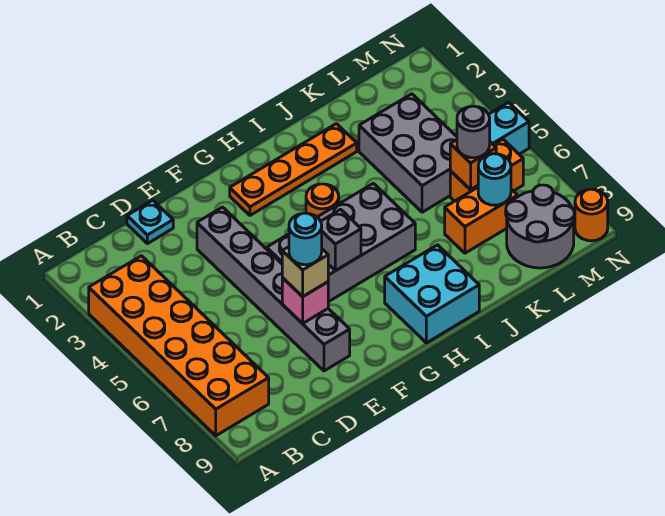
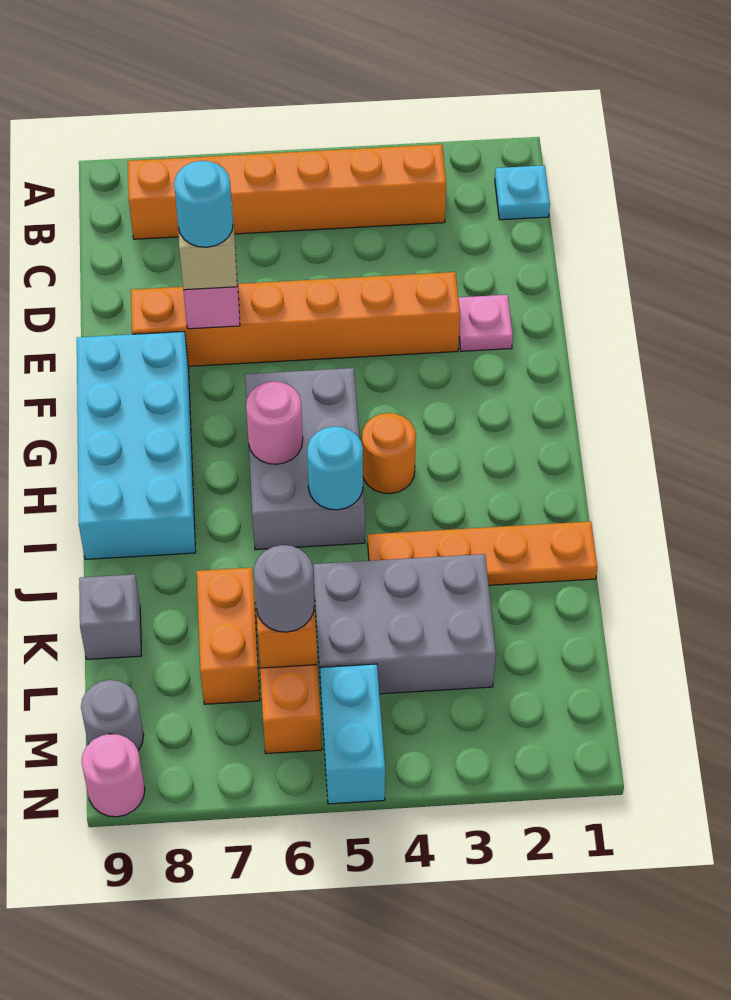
orange 2x6 brick [89,256,269,436] -> orange 1x6 brick [128,144,446,239]
cyan 1x1 plate [127,200,173,244] -> cyan 1x1 plate moved to [495,165,550,220]
none -> pink 1x1 plate [458,295,513,351]
grey 1x6 brick [197,207,350,371] -> orange 1x6 brick [131,272,460,366]
grey 2x4 brick [267,183,415,302] -> grey 2x3 brick [245,368,365,550]
orange 1x4 plate [230,124,357,215] -> orange 1x4 plate turned to [368,521,597,585]
grey 1x1 brick [321,209,361,271] -> grey 1x1 brick moved to [79,574,142,659]
none -> pink 1x1 round brick [246,381,303,464]
cyan 2x2 brick [385,245,479,343] -> cyan 2x4 brick [77,332,196,559]
cyan 1x1 round brick [478,154,511,205] -> cyan 1x1 round brick moved to [307,426,363,510]
grey 2x2 round brick [506,185,575,268] -> grey 1x1 round brick [81,680,143,751]
orange 1x1 round brick [575,189,608,241] -> pink 1x1 round brick [81,734,145,817]

